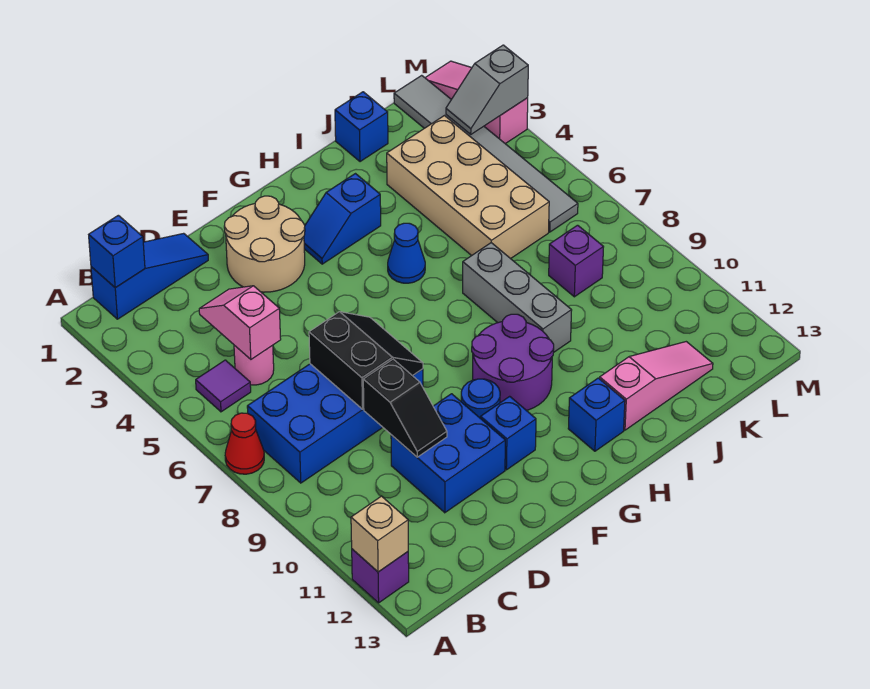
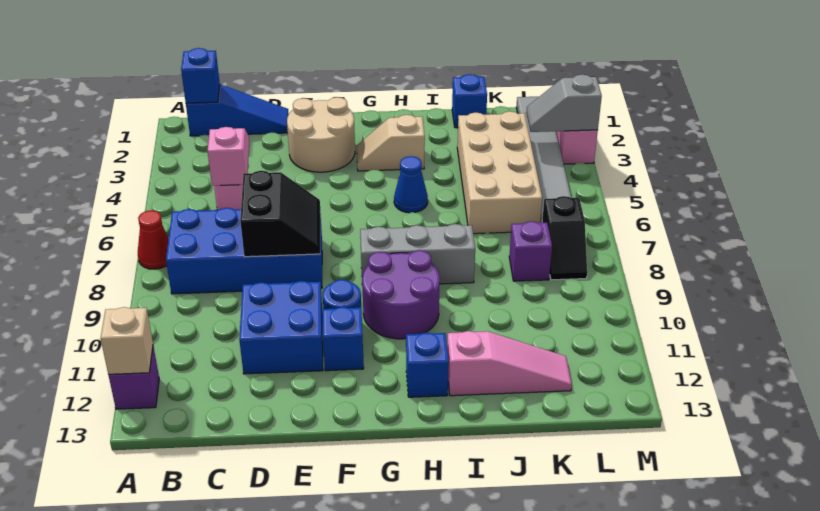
purple 1x1 tile [196,360,251,412] -> none
black 1x2 slope [363,359,447,457] -> black 1x2 slope moved to [542,196,587,280]
blue 1x2 slope [304,174,381,264] -> tan 1x2 slope [357,115,425,171]
grey 1x3 brick [463,243,572,353] -> grey 1x3 brick turned to [360,224,475,284]

